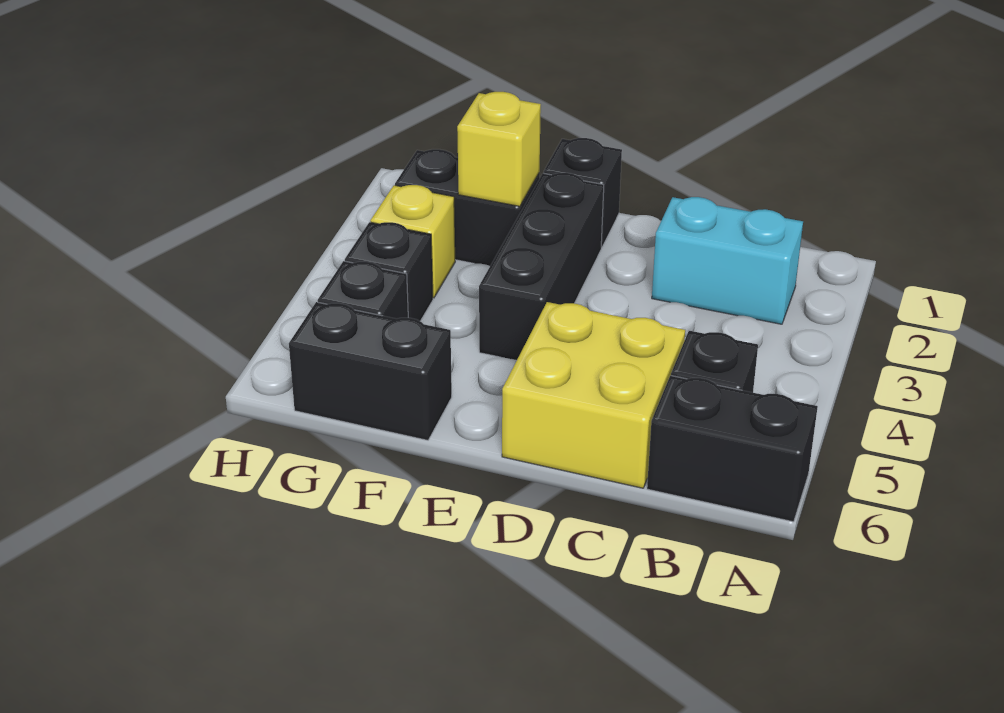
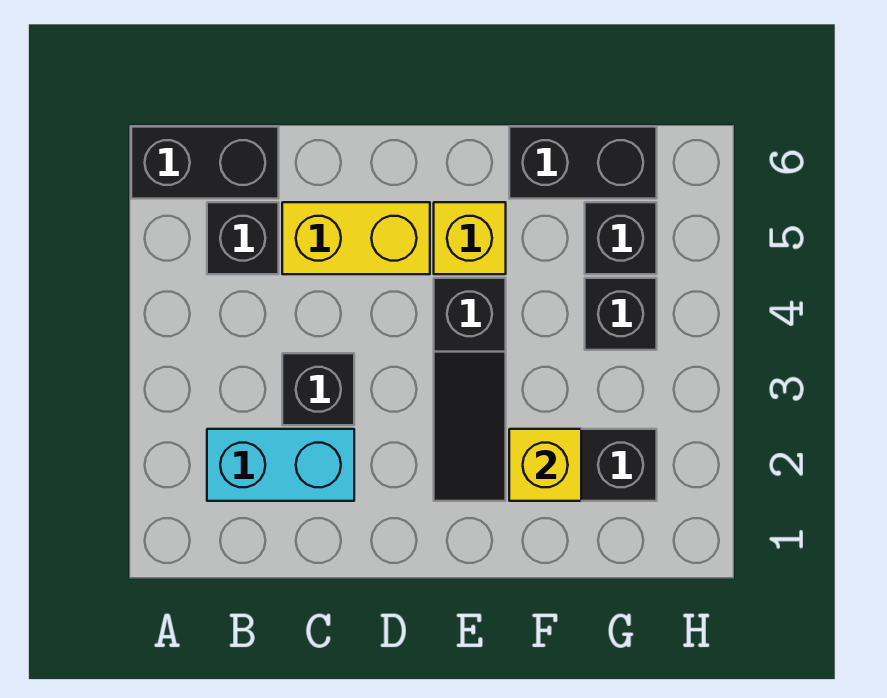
yellow 2x2 brick [502,302,685,488] -> yellow 1x2 brick [282,202,430,274]
black 1x1 brick [544,138,622,248] -> black 1x1 brick moved to [282,353,354,425]
black 1x3 brick [479,173,604,361] -> black 1x3 slope [434,278,506,501]
yellow 1x1 brick [370,185,455,298] -> yellow 1x1 brick moved to [434,202,506,274]

